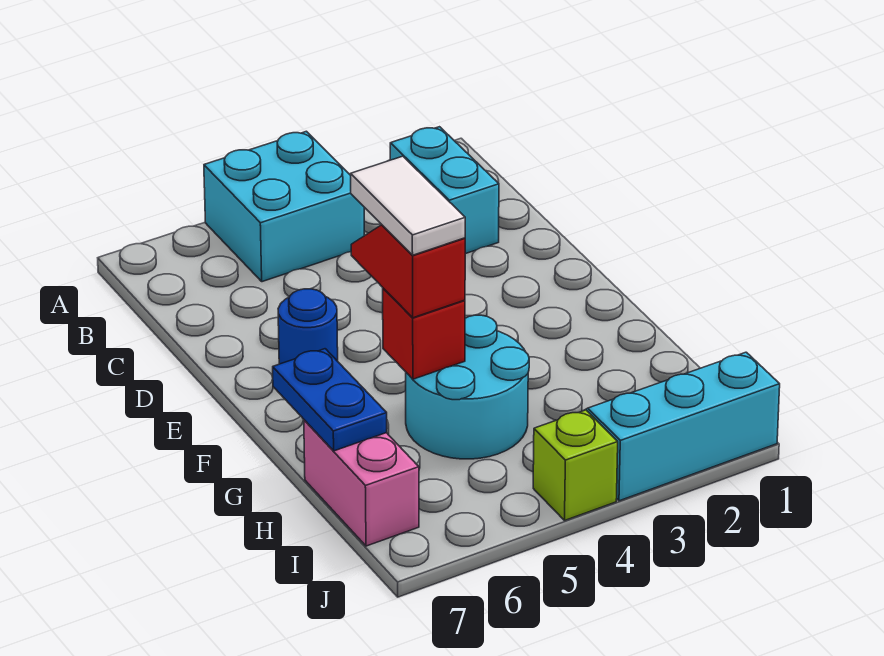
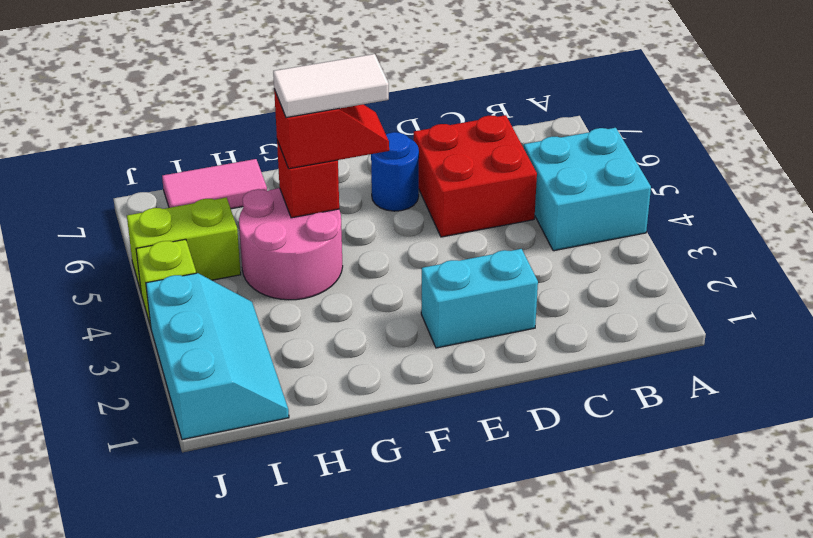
cyan 1x2 brick [390,127,499,254] -> cyan 1x2 brick moved to [421,249,538,348]
none -> red 2x2 brick [414,115,537,237]
cyan 2x2 round brick [406,315,529,459] -> pink 2x2 round brick [239,188,343,300]
blue 1x2 plate [273,349,387,451] -> none
pink 1x2 brick [304,420,419,546] -> pink 1x2 tile [162,159,267,209]
none -> lime 1x2 brick [127,198,241,291]

